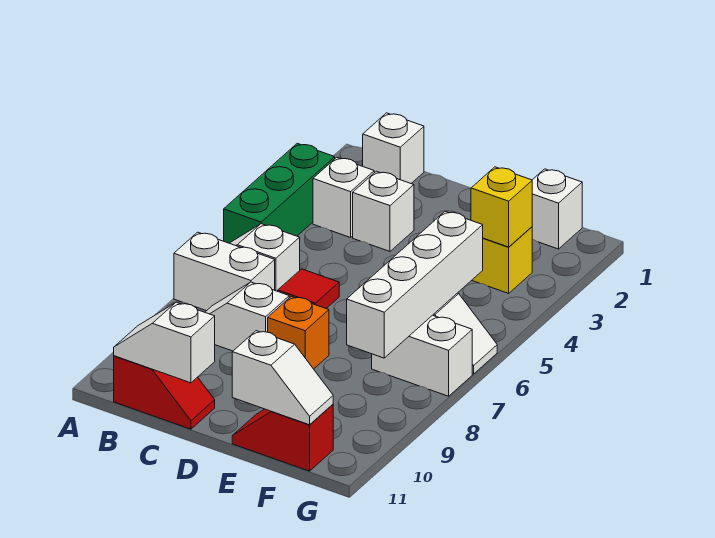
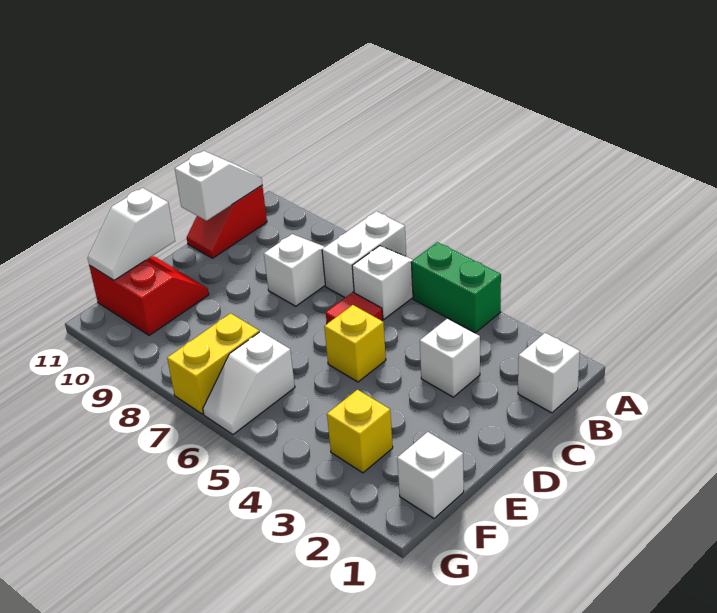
green 1x3 brick [224,143,335,243] -> green 1x2 brick [411,242,501,333]
white 1x1 brick [313,157,374,238] -> none
orange 1x1 brick [268,296,329,369] -> none
red 1x2 slope [232,404,333,471] -> red 2x2 slope [89,256,209,335]
yellow 1x1 brick [471,167,532,247] -> yellow 1x1 brick moved to [324,305,386,382]
white 1x4 brick [347,211,483,358] -> none
white 1x2 brick [372,315,472,396] -> yellow 1x2 brick [167,313,259,414]

